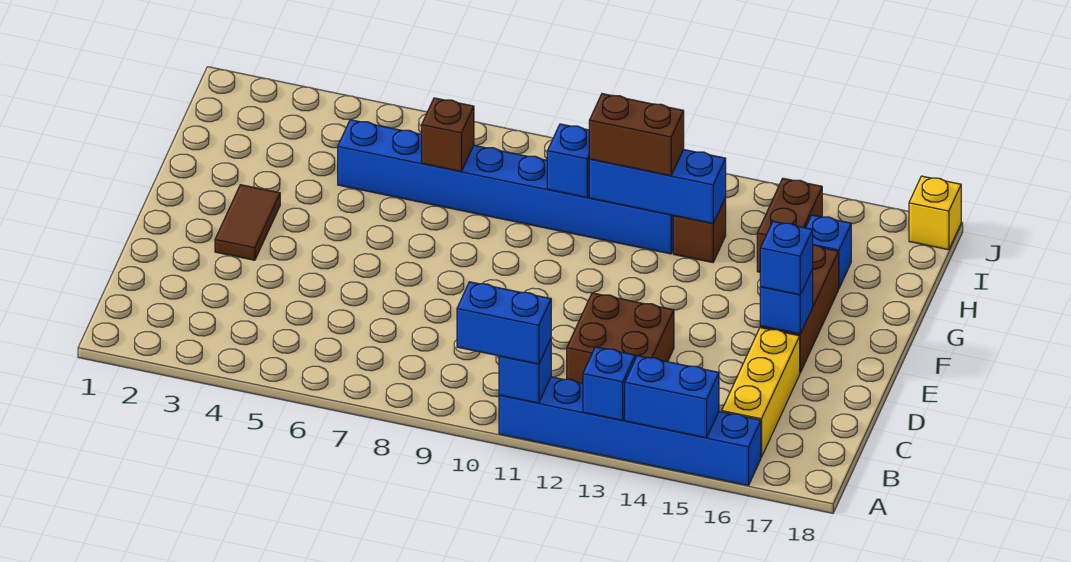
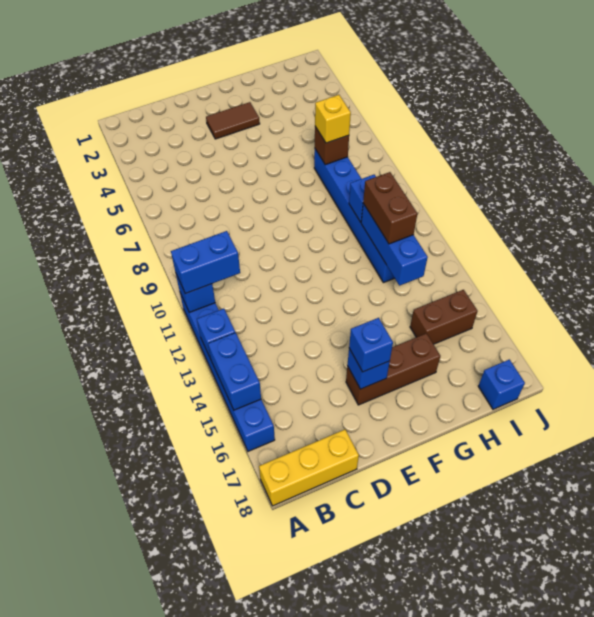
blue 1x2 brick [457,282,551,364] -> blue 1x2 brick turned to [171,231,240,294]
yellow 1x3 brick [722,328,800,457] -> yellow 1x3 brick moved to [259,429,359,506]
brown 2x2 brick [567,293,674,383] -> none
blue 1x8 brick [338,120,673,254] -> blue 1x6 brick [314,149,394,283]
brown 1x1 brick [673,197,726,263] -> none
blue 1x1 brick [806,215,851,288] -> blue 1x1 brick moved to [478,359,525,409]
yellow 1x1 brick [909,176,961,250] -> yellow 1x1 brick moved to [315,95,351,143]

